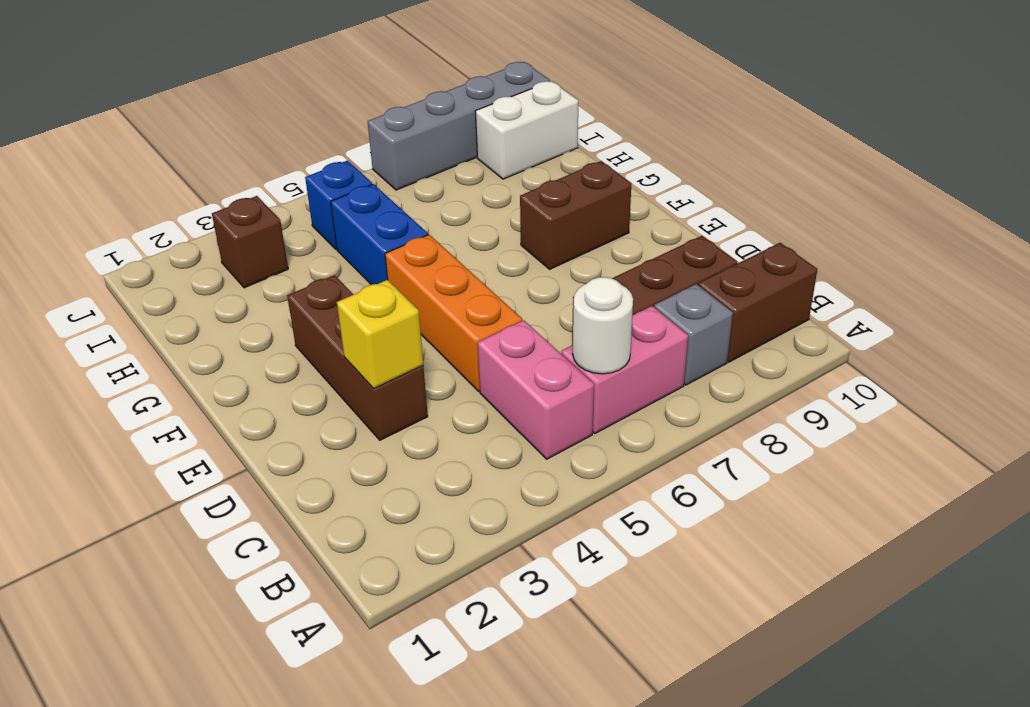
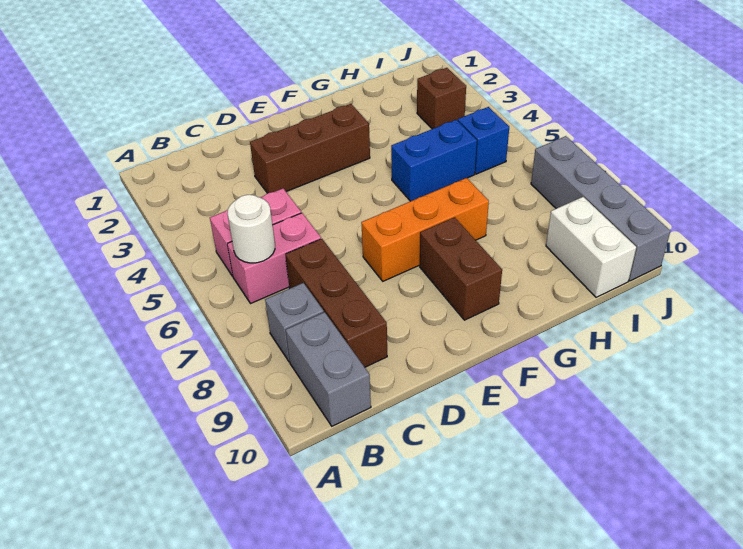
pink 1x2 brick [561,306,688,433] -> pink 1x2 brick turned to [227,213,321,304]
brown 1x2 brick [698,243,817,362] -> grey 1x2 brick [286,312,371,426]
yellow 1x1 brick [337,280,423,389] -> none
orange 1x3 brick [385,235,522,391] -> orange 1x3 brick moved to [361,178,489,281]

